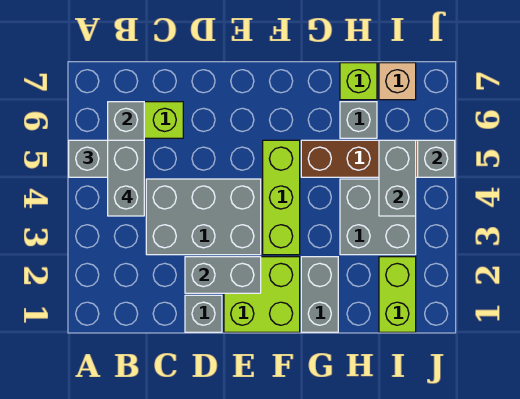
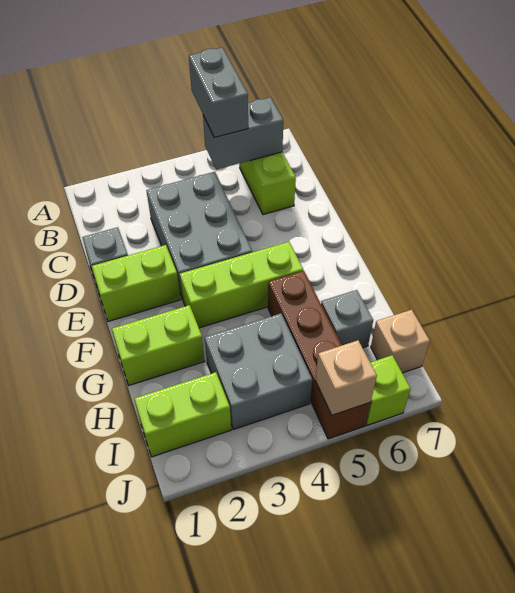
grey 1x2 brick [108,140,144,216] -> none
grey 1x2 brick [185,257,261,293] -> none
lime 2x2 brick [224,257,300,332] -> lime 1x2 brick [92,245,181,321]
grey 1x2 brick [301,257,338,332] -> lime 1x2 brick [112,305,205,385]
lime 1x1 brick [340,63,377,100] -> lime 1x1 brick moved to [366,355,411,425]
grey 1x2 brick [379,140,416,216] -> none
grey 1x1 brick [418,140,455,177] -> tan 1x1 brick [315,340,377,415]

